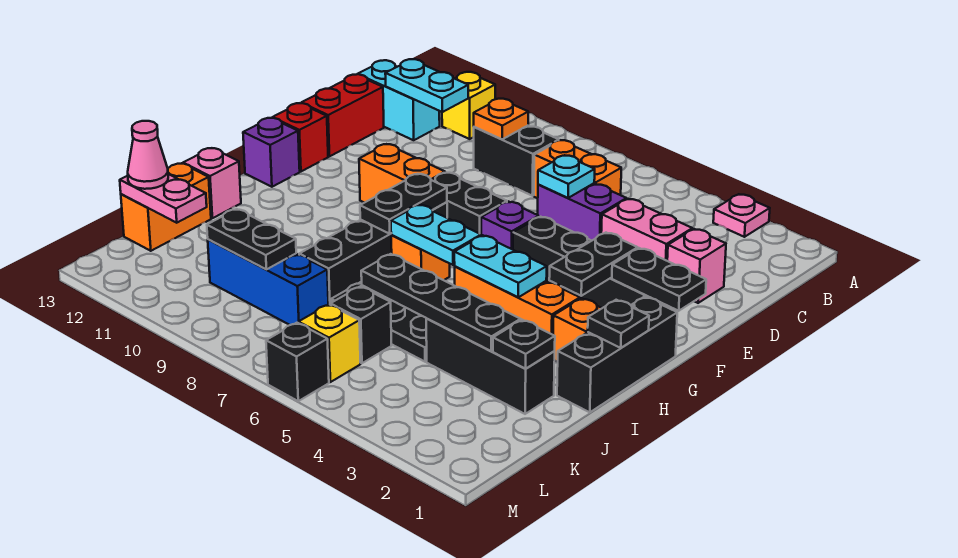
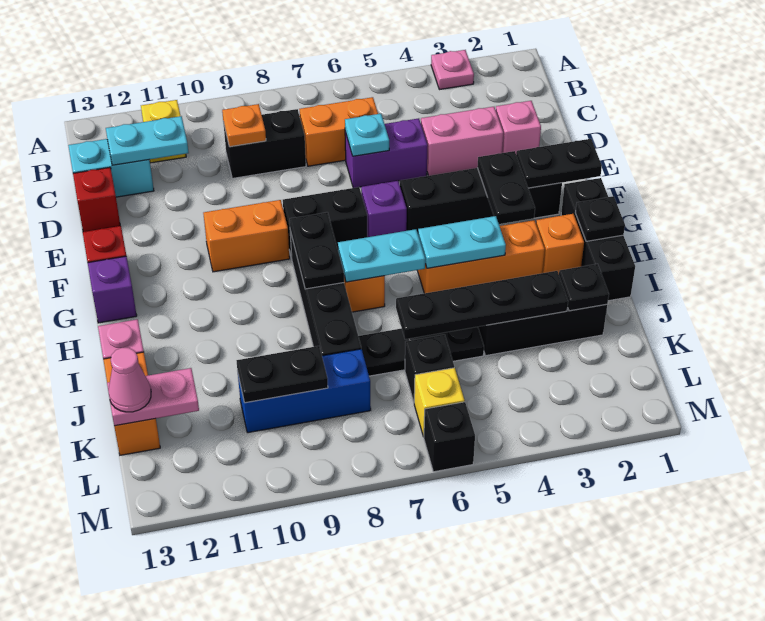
red 1x2 brick [302,74,384,156] -> red 1x1 brick [73,167,120,232]

